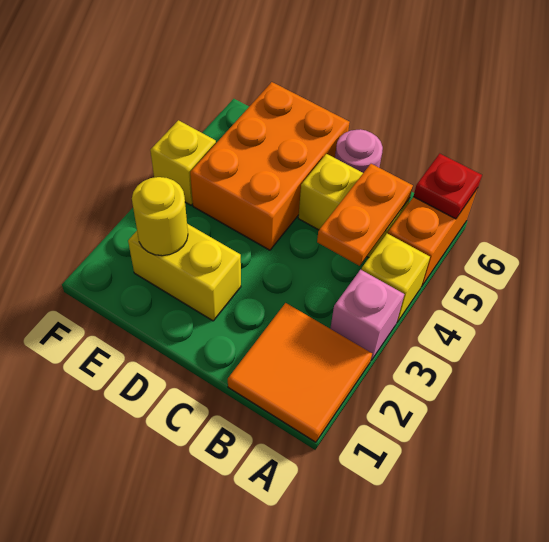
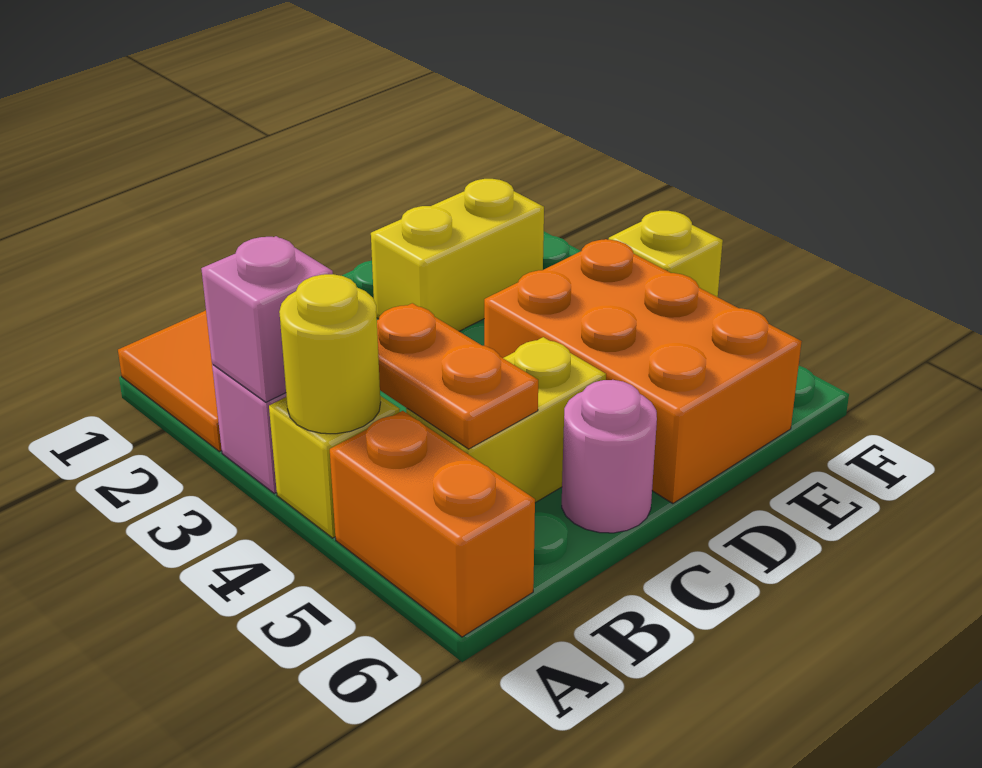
none -> pink 1x1 brick [201,236,333,402]
red 1x1 plate [413,154,482,219] -> none
yellow 1x1 round brick [132,177,188,256] -> yellow 1x1 round brick moved to [279,274,381,434]

